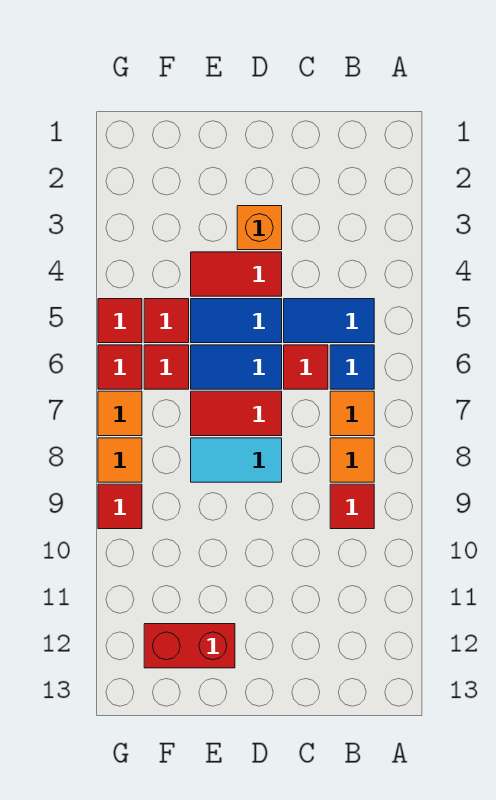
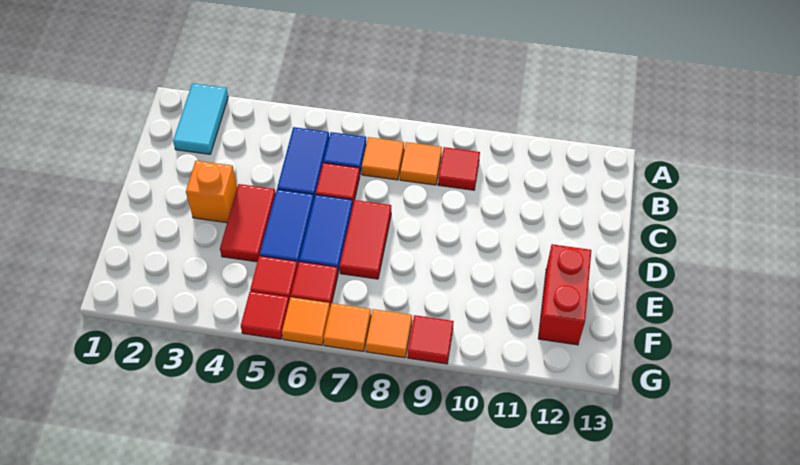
cyan 1x2 tile [191,438,282,482] -> cyan 1x2 tile moved to [173,83,228,154]
red 1x1 tile [98,345,142,389] -> orange 1x1 tile [282,297,330,345]

